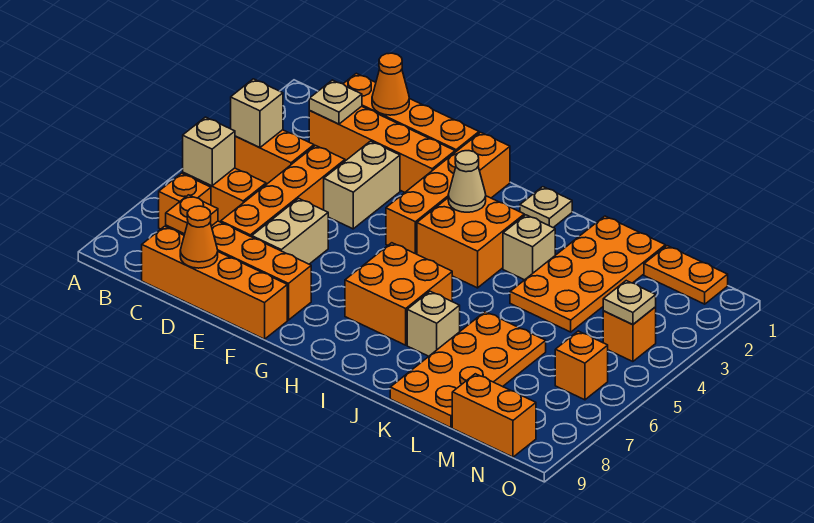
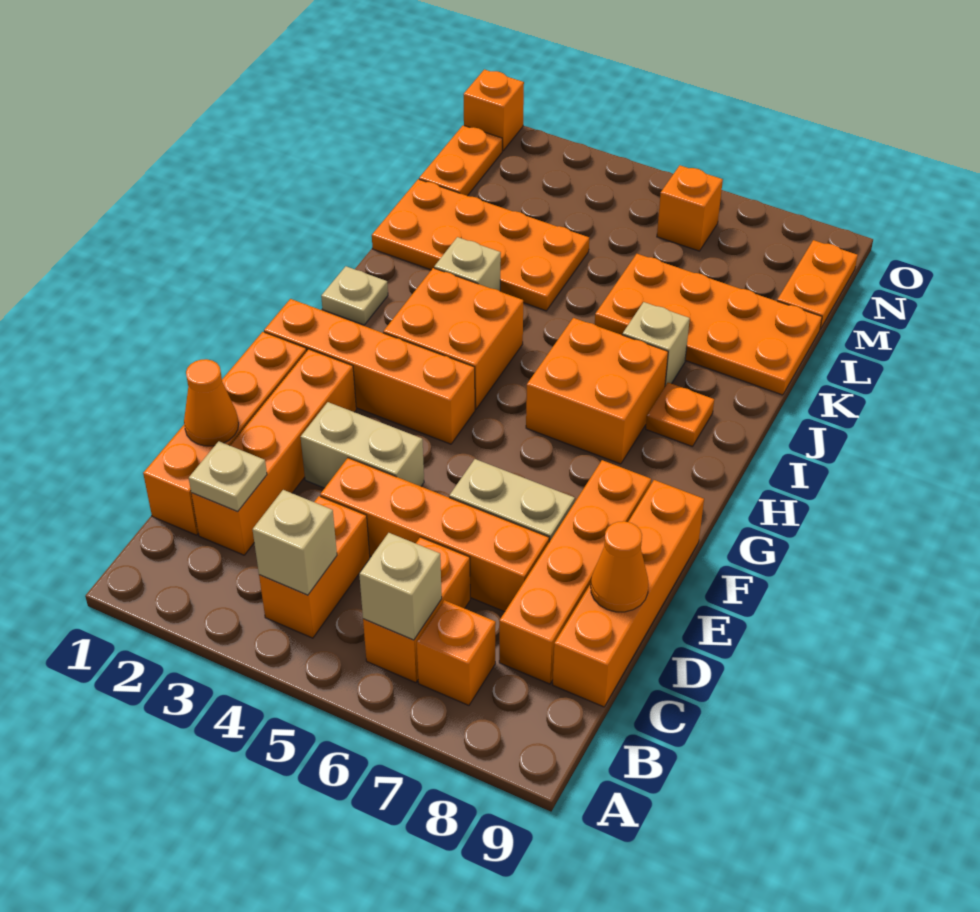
orange 1x1 plate [166,195,218,234] -> orange 1x1 plate moved to [646,383,714,447]
tan 1x1 cone [448,151,486,212] -> none
orange 1x2 brick [452,374,536,457] -> orange 1x2 plate [777,240,858,329]
orange 1x1 brick [603,307,656,362] -> orange 1x1 brick moved to [464,69,524,151]
tan 1x1 plate [603,281,656,325] -> none

